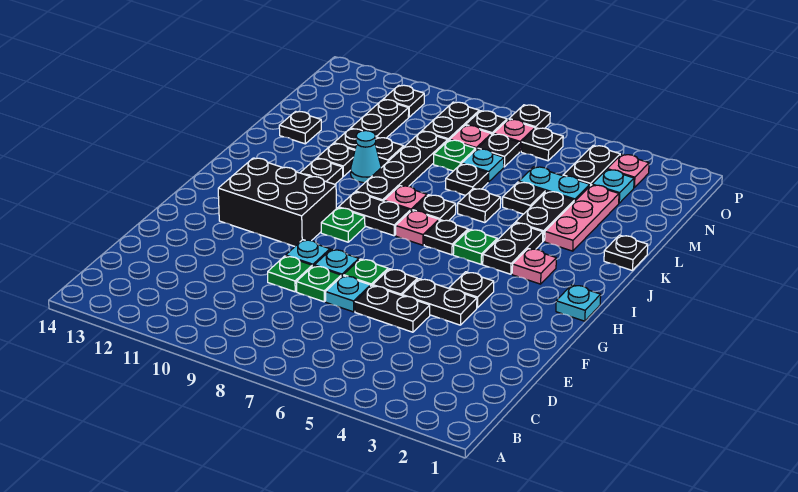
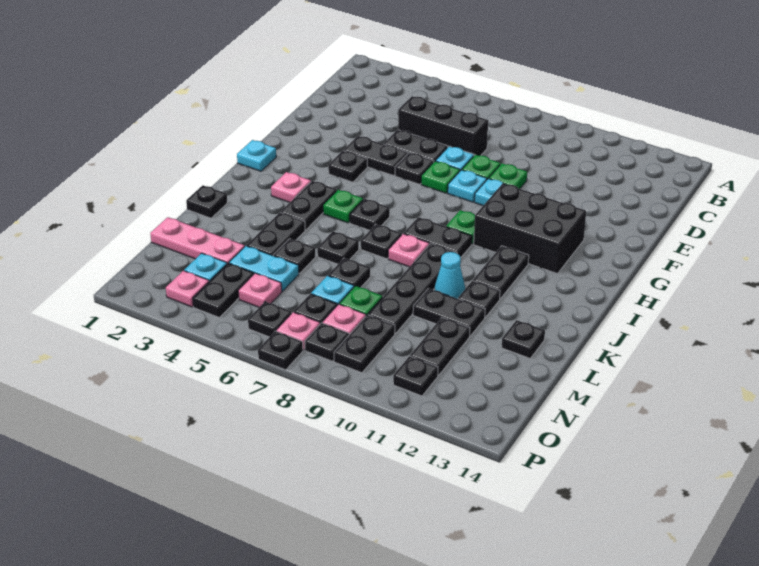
none -> black 1x3 brick [398,96,488,156]
pink 1x1 plate [396,211,439,245] -> pink 1x1 plate moved to [238,273,282,307]
pink 1x3 plate [545,185,619,251] -> pink 1x3 plate turned to [150,217,245,264]

